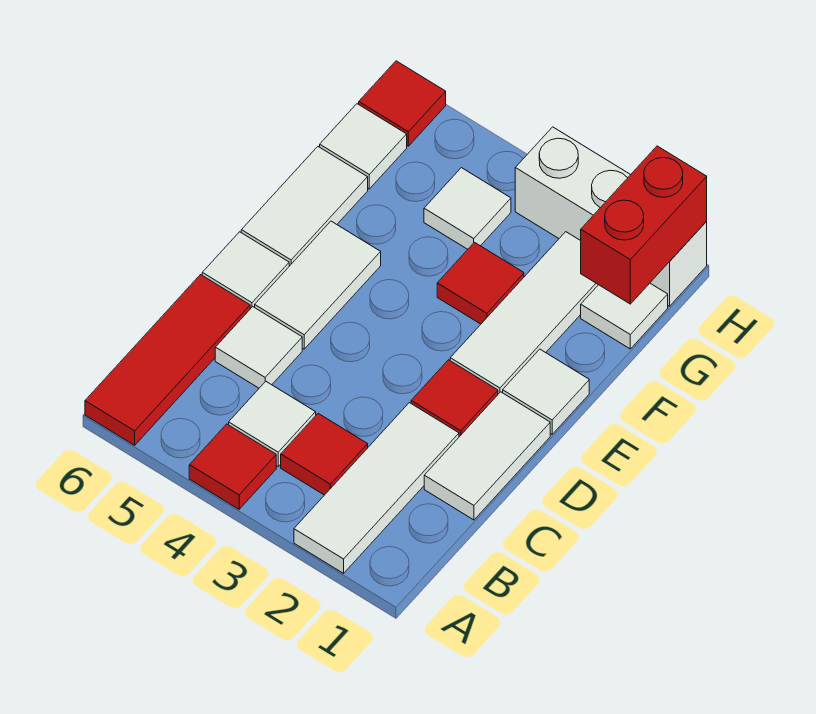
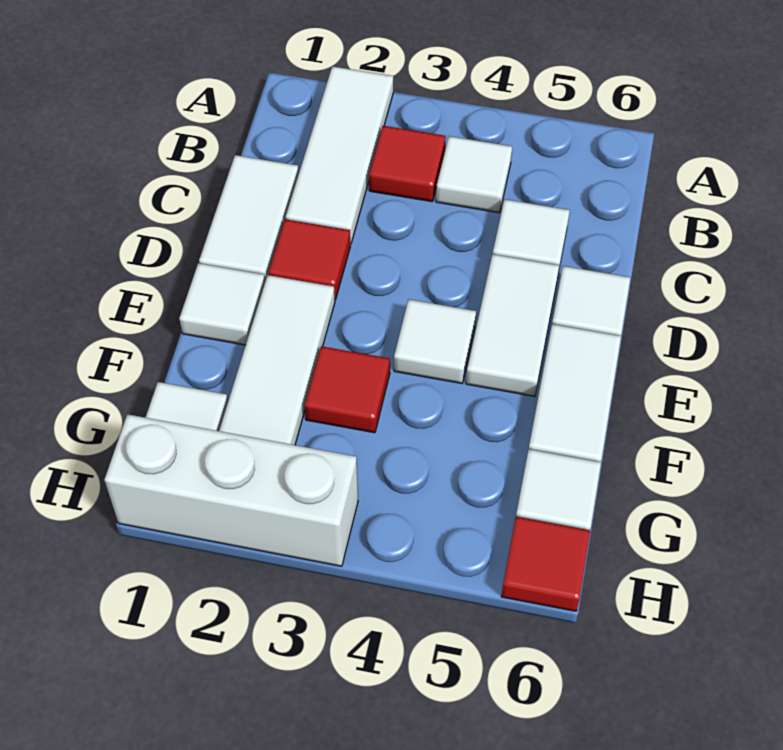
red 1x1 tile [189,424,276,509] -> none
red 1x3 tile [85,275,250,445] -> none
red 1x2 brick [581,146,707,304] -> none
white 1x1 tile [424,168,511,249] -> white 1x1 tile moved to [394,299,476,383]

